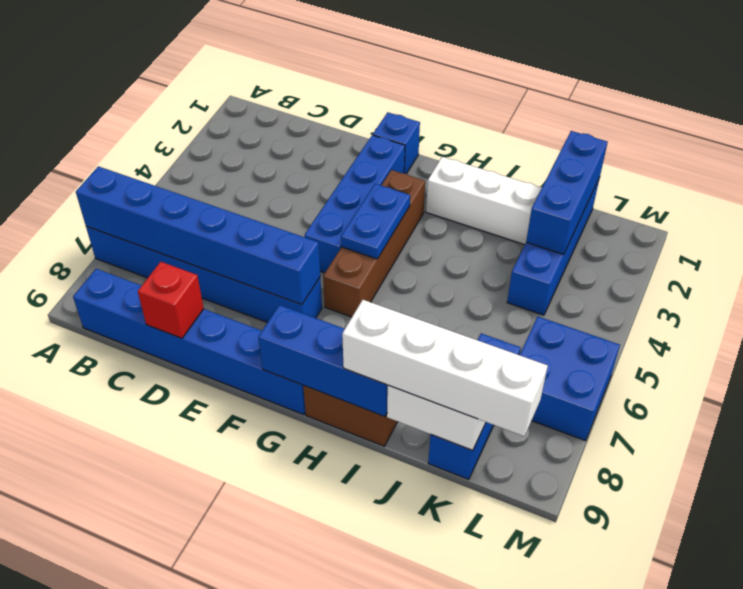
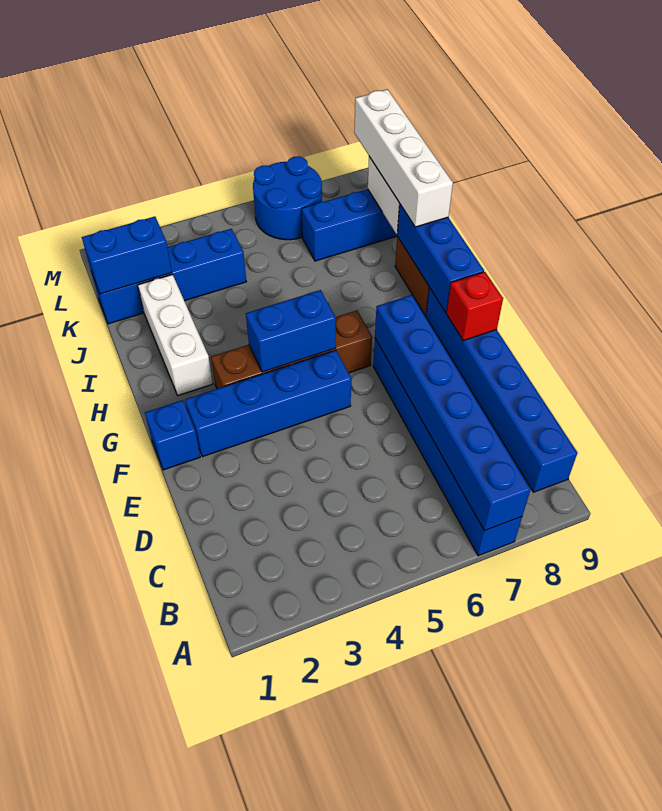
red 1x1 brick [138,262,204,338] -> red 1x1 brick moved to [446,272,503,341]
blue 1x2 plate [341,184,410,259] -> blue 1x2 brick [246,290,336,372]
blue 1x3 brick [526,131,608,255] -> blue 1x2 brick [82,217,172,294]
blue 2x2 brick [520,317,620,441] -> blue 2x2 round brick [253,156,322,240]

